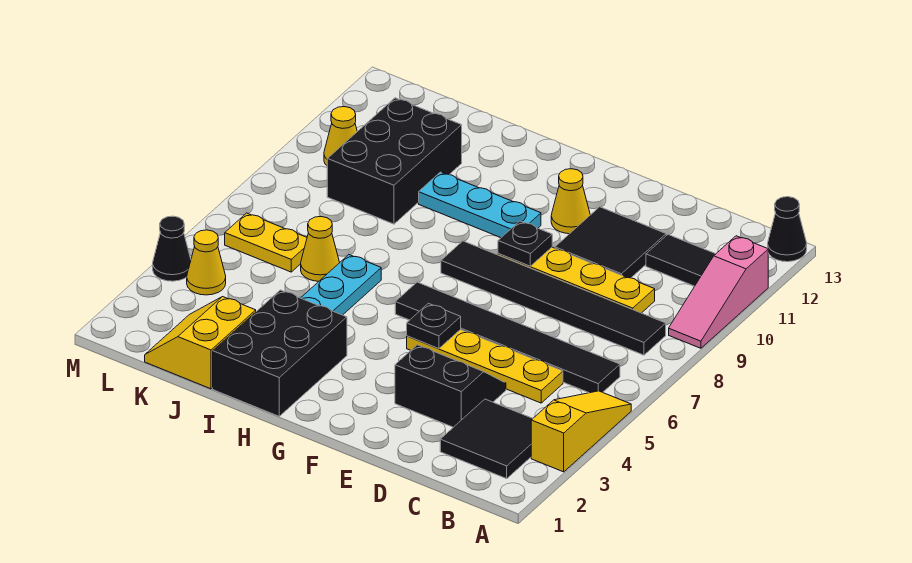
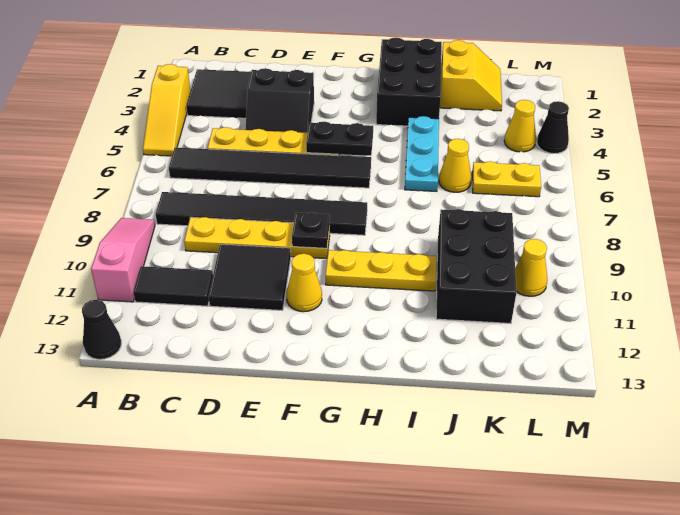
black 1x1 plate [407,303,461,349] -> black 1x2 plate [306,122,373,156]
cyan 1x3 plate [419,172,541,238] -> yellow 1x3 plate [325,250,436,291]

